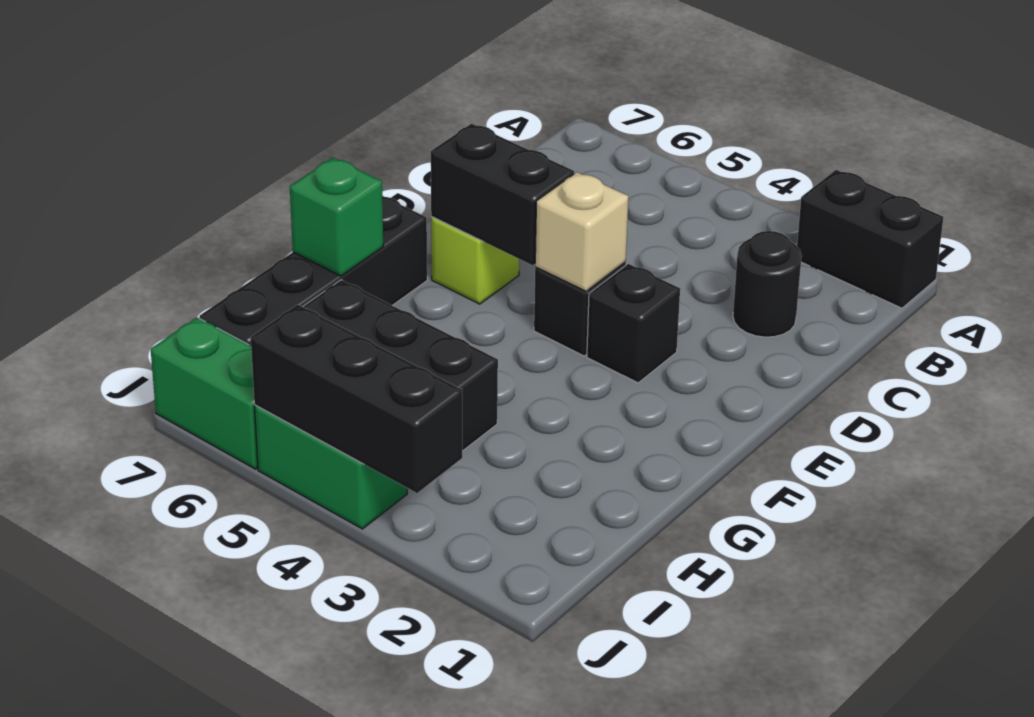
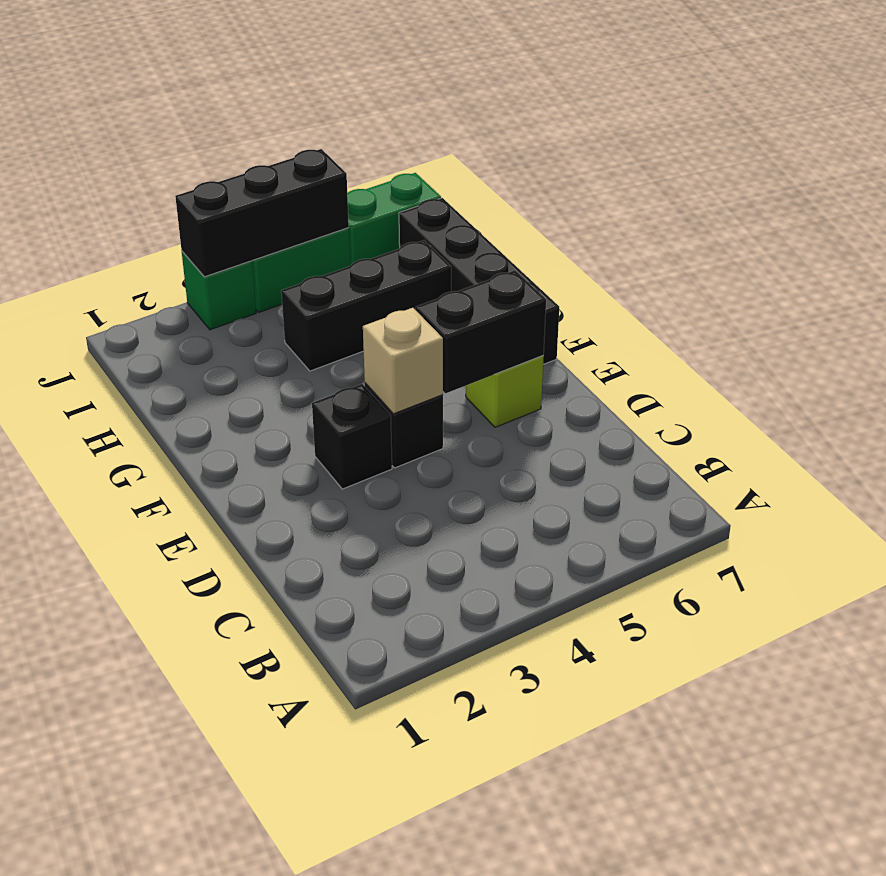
black 1x2 brick [797,170,943,308] -> none
black 1x1 round brick [733,231,802,337] -> none
green 1x1 brick [290,158,383,276] -> green 1x1 brick moved to [182,252,256,330]

